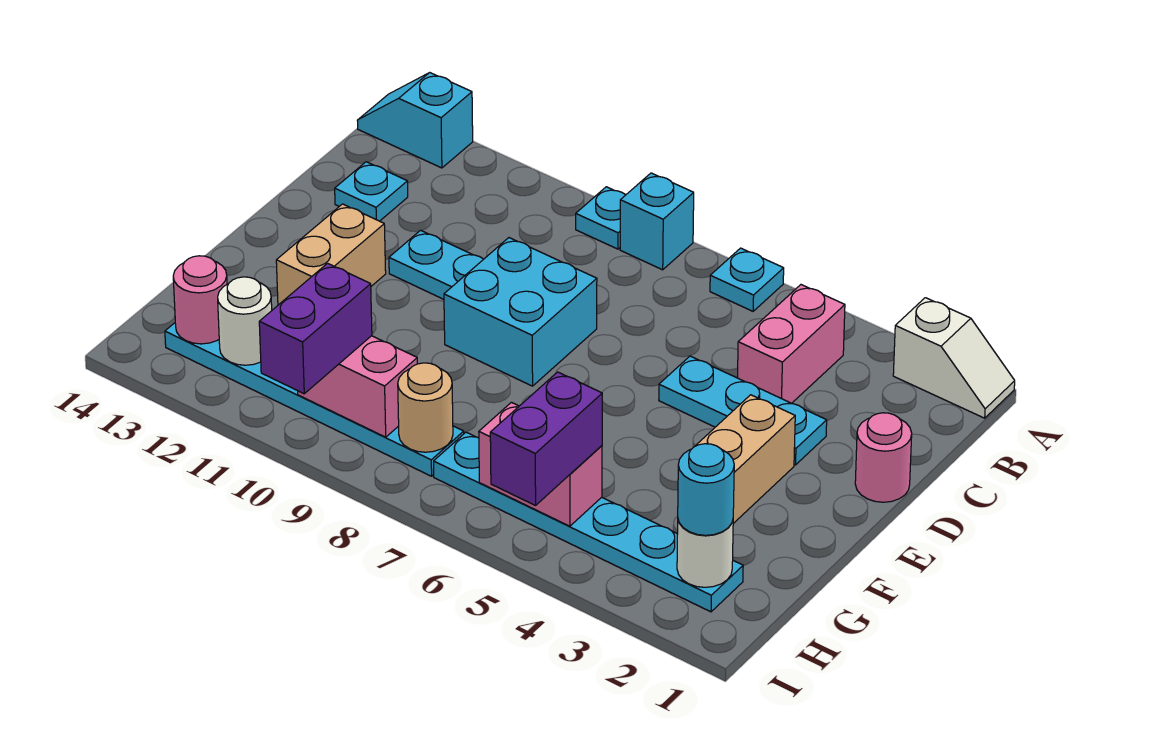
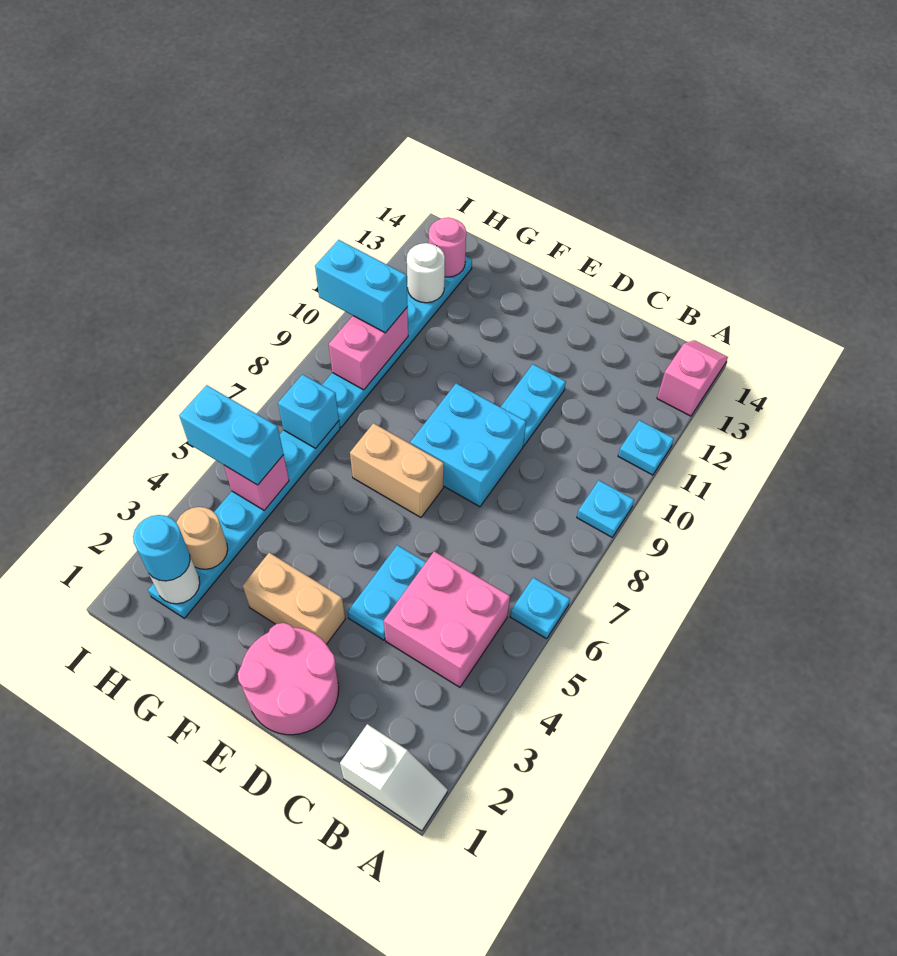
white 1x2 slope [893,298,1015,418] -> white 1x2 slope turned to [340,724,447,831]
cyan 1x1 brick [620,173,694,270] -> cyan 1x1 brick moved to [278,374,339,448]
cyan 1x2 slope [357,73,473,168] -> pink 1x2 slope [657,340,728,416]
pink 1x2 brick [738,285,845,403] -> pink 2x2 brick [384,551,510,687]
cyan 1x1 plate [335,162,408,221] -> cyan 1x1 plate moved to [618,420,674,475]
pink 1x1 round brick [855,413,912,502] -> pink 2x2 round brick [238,623,339,735]
cyan 1x3 plate [659,356,827,465] -> cyan 1x2 plate [348,545,426,640]
tan 1x2 brick [276,204,386,305] -> tan 1x2 brick moved to [350,423,444,517]
pink 1x2 brick [479,402,602,526] -> pink 1x1 brick [224,455,289,511]
purple 1x2 brick [490,372,602,506] -> cyan 1x2 brick [179,385,284,485]
tan 1x1 round brick [398,363,453,452] -> tan 1x1 round brick moved to [176,507,228,569]
purple 1x2 brick [259,263,372,394] -> cyan 1x2 brick [315,240,408,333]

